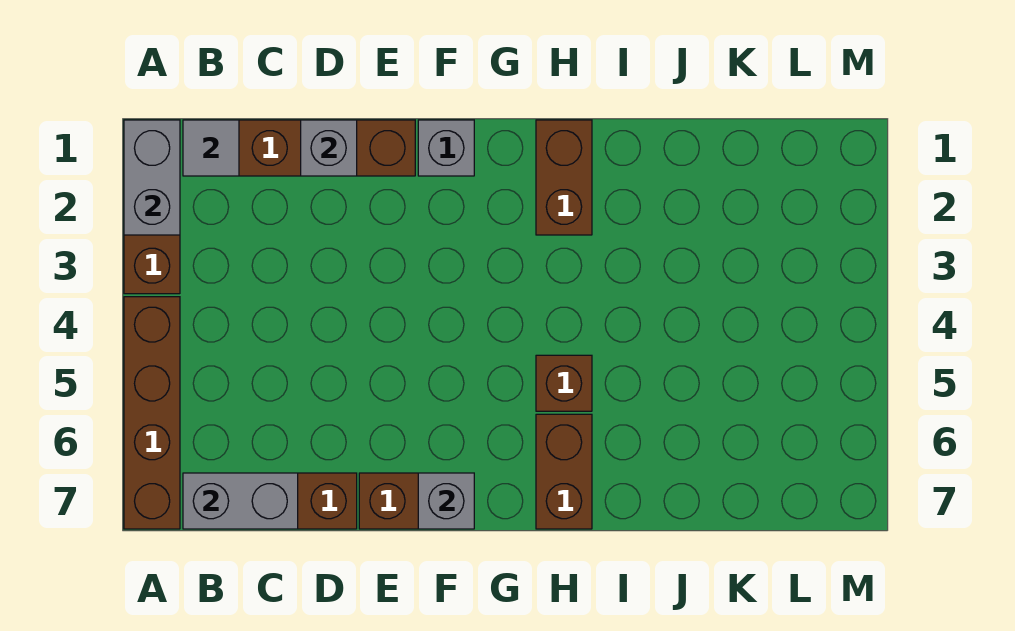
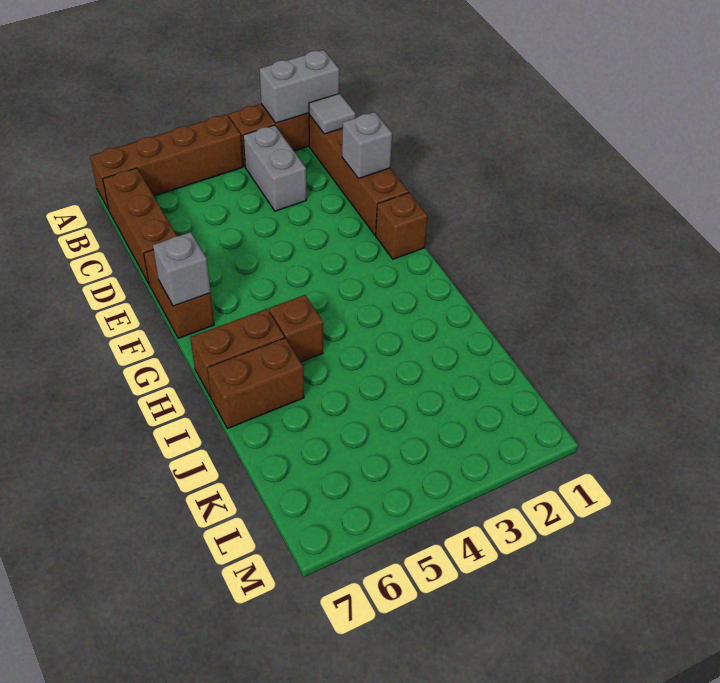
grey 1x2 brick [183,473,298,529] -> grey 1x2 brick moved to [243,125,306,211]
grey 1x1 brick [418,120,474,176] -> brown 1x1 brick [376,193,428,259]
brown 1x2 brick [536,120,592,235] -> brown 1x2 brick moved to [207,338,304,429]

